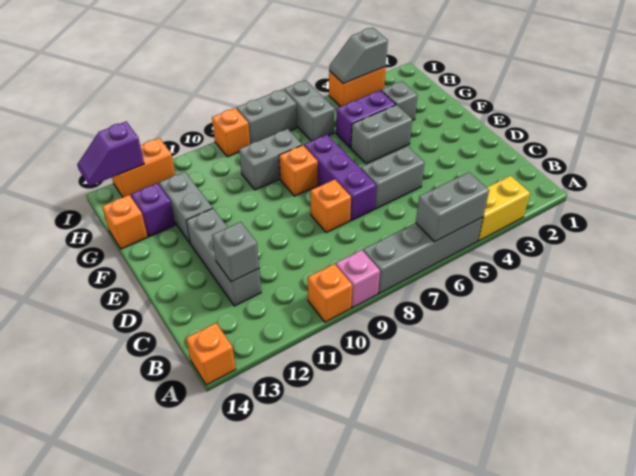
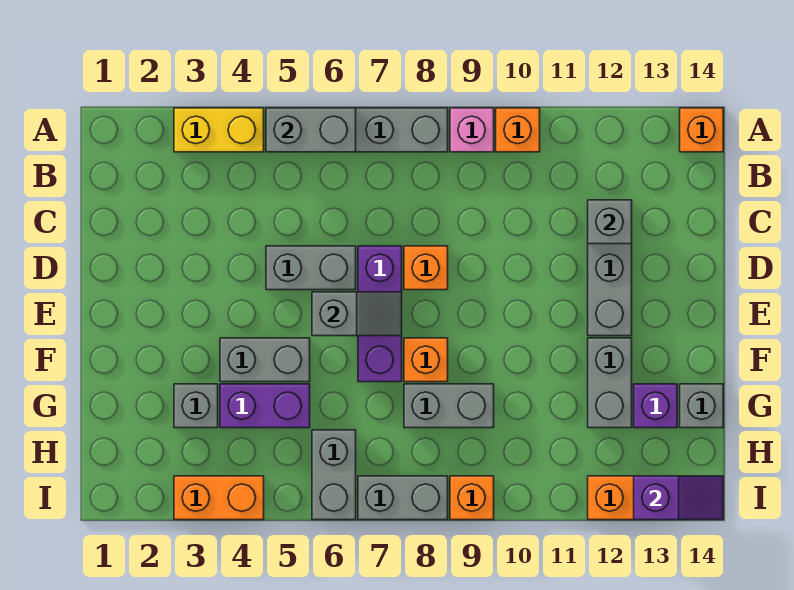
orange 1x1 brick [102,195,148,249] -> grey 1x1 brick [680,384,723,428]
grey 1x2 slope [329,28,388,84] -> grey 1x2 slope moved to [312,292,402,336]

